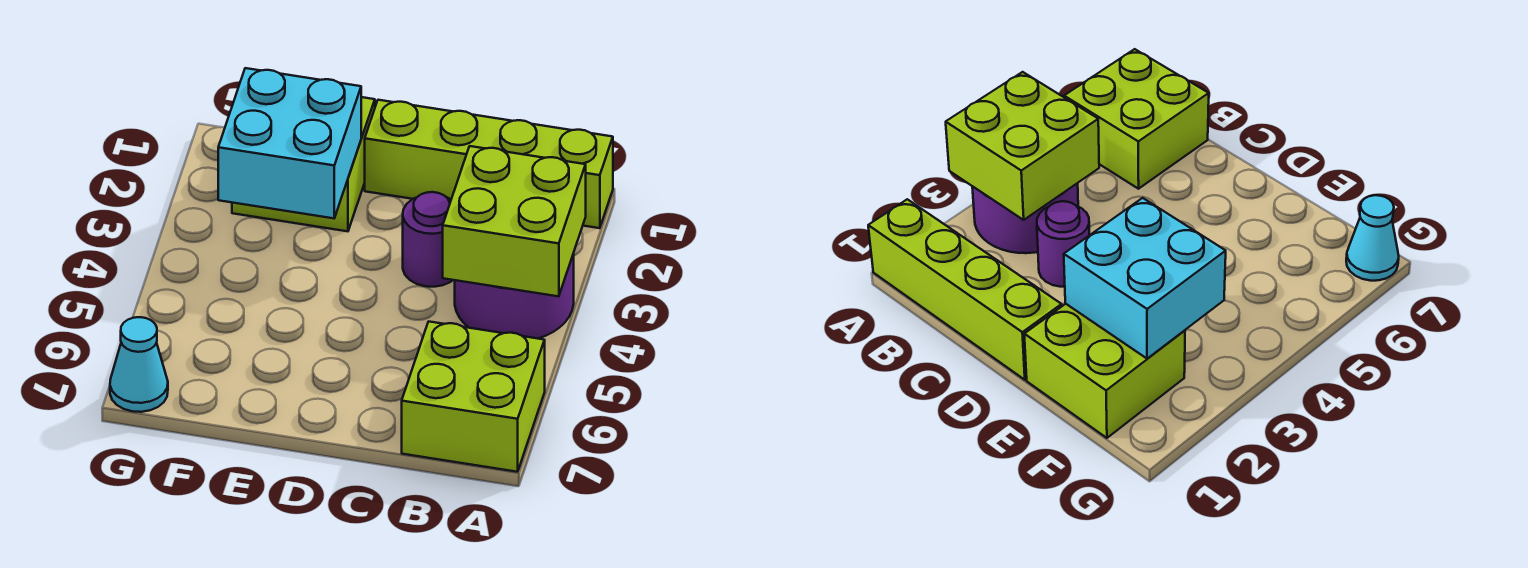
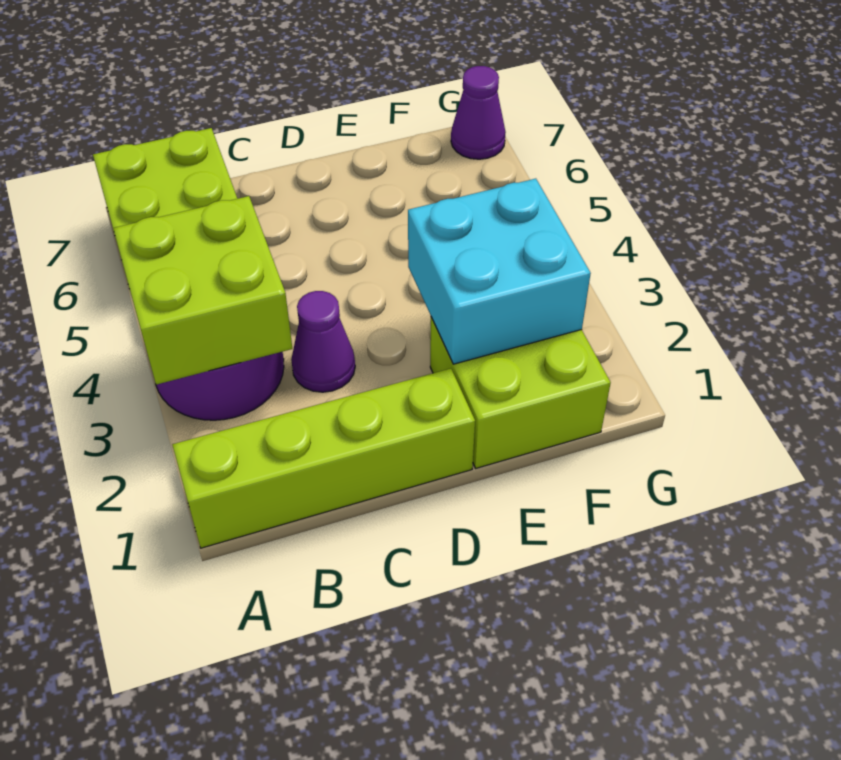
purple 1x1 round brick [403,192,453,287] -> purple 1x1 cone [291,291,355,392]
cyan 1x1 cone [110,317,168,412] -> purple 1x1 cone [451,66,506,159]

